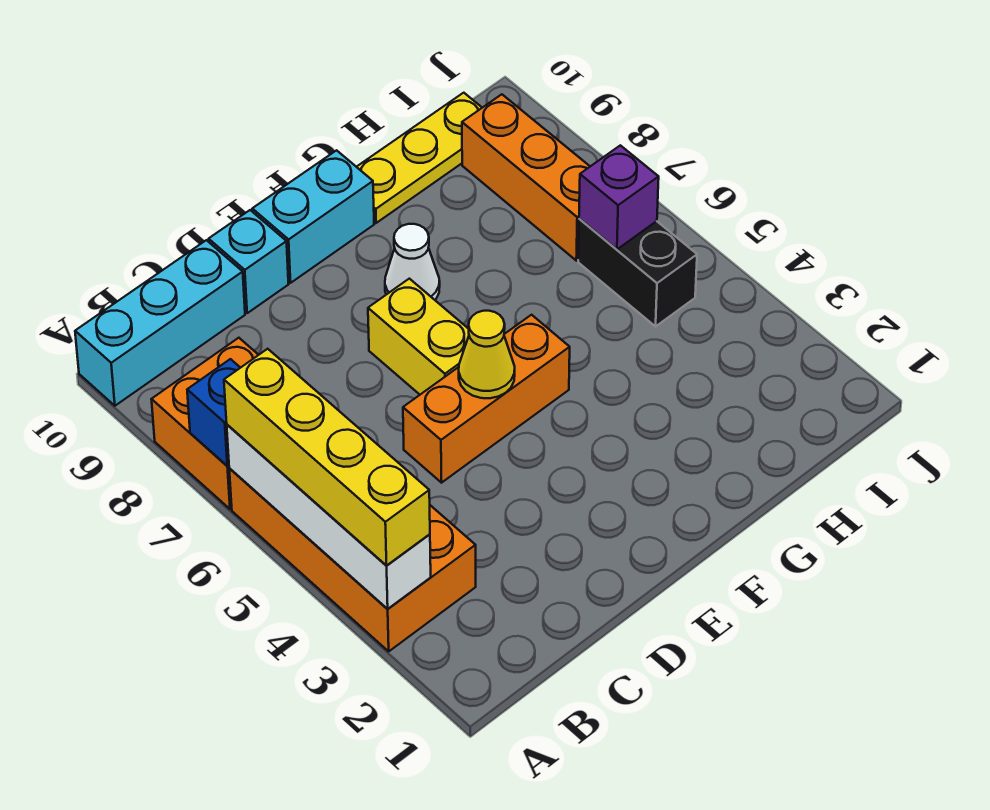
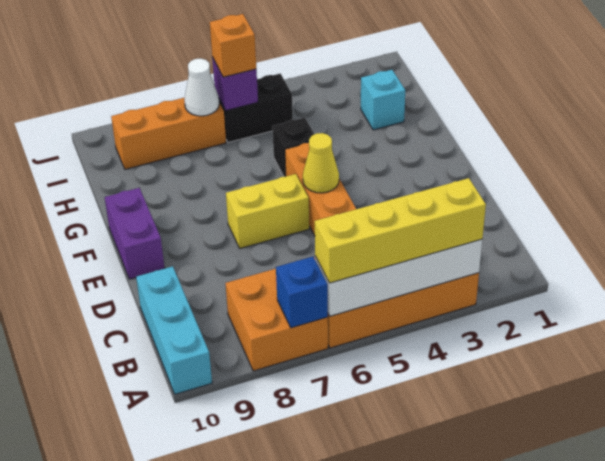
cyan 1x1 brick [209,210,288,313] -> cyan 1x1 brick moved to [361,70,405,130]
cyan 1x2 brick [252,150,374,283] -> purple 1x2 brick [105,188,165,279]
white 1x1 cone [385,224,440,300] -> white 1x1 cone moved to [184,59,219,116]
none -> black 1x1 brick [272,118,314,177]
yellow 1x3 plate [357,93,482,223] -> none
none -> orange 1x1 brick [210,14,256,77]

